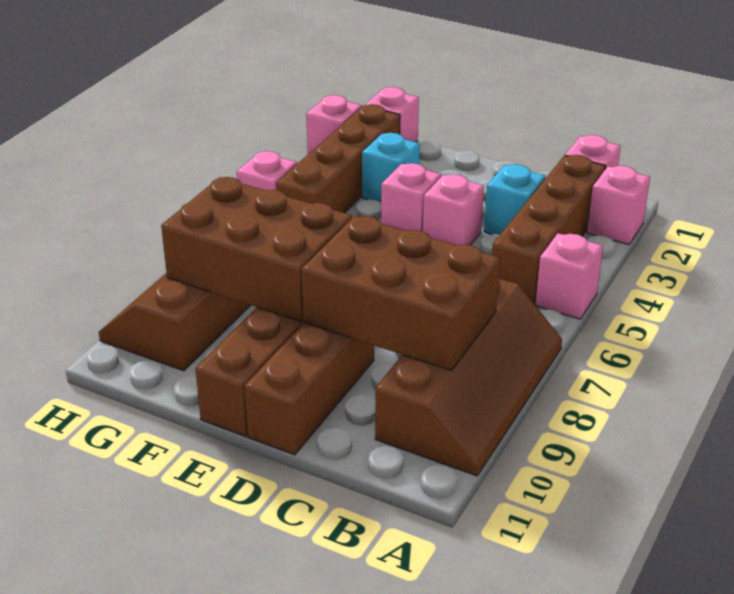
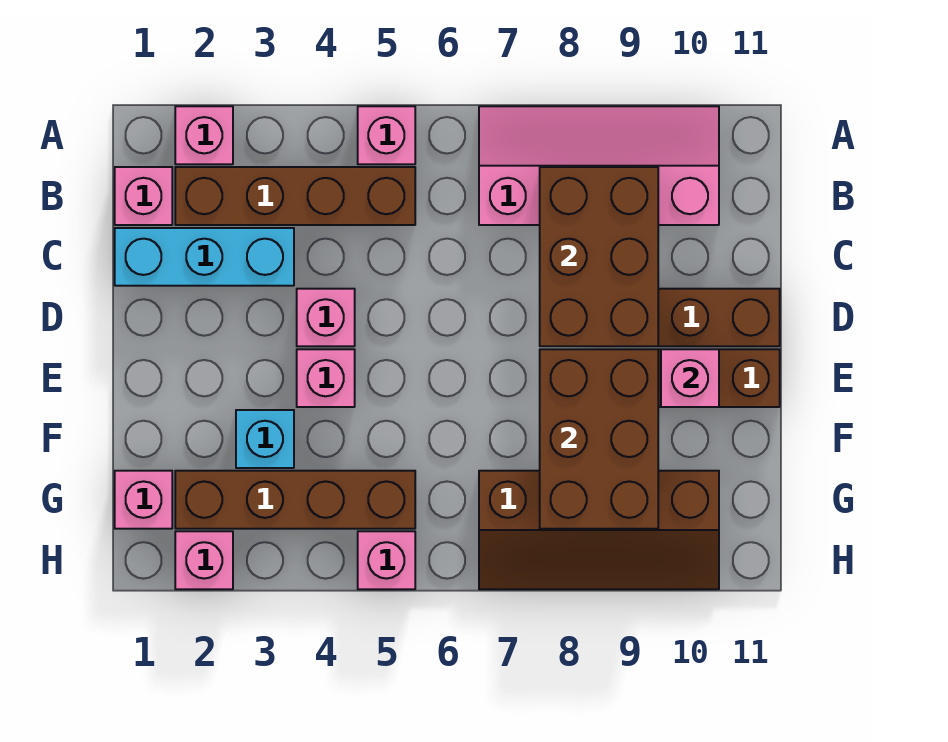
brown 2x4 slope [375,279,562,476] -> pink 2x4 slope [479,106,719,225]
cyan 1x1 brick [484,164,545,235] -> cyan 1x3 brick [115,228,294,286]
none -> pink 1x1 brick [661,349,719,407]

